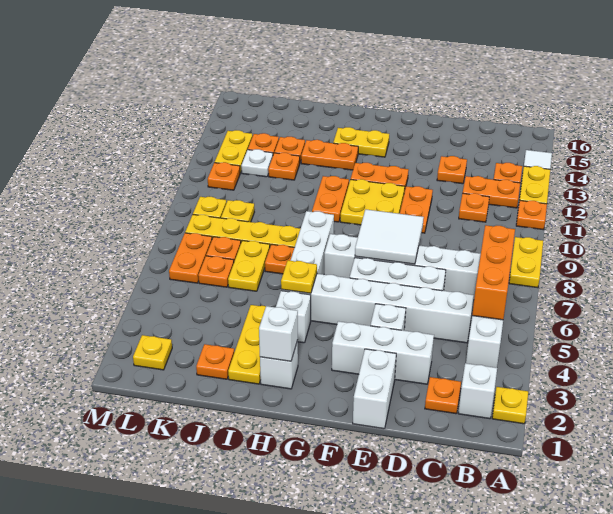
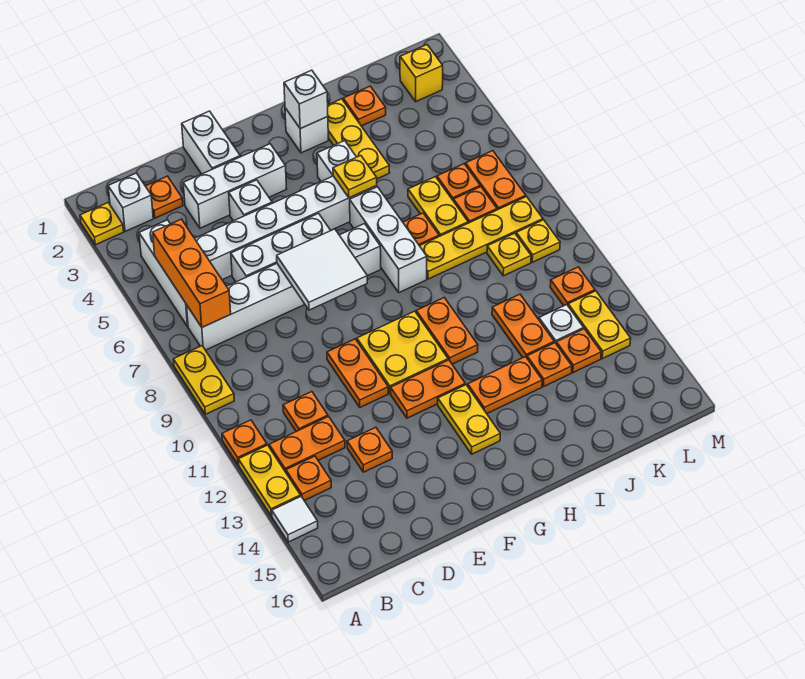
yellow 1x2 plate [333,127,389,157] -> yellow 1x2 plate turned to [438,385,500,454]
orange 1x1 plate [268,153,300,180] -> orange 1x2 plate [492,294,554,358]
yellow 1x1 plate [133,335,172,370] -> yellow 1x1 brick [400,45,443,102]

